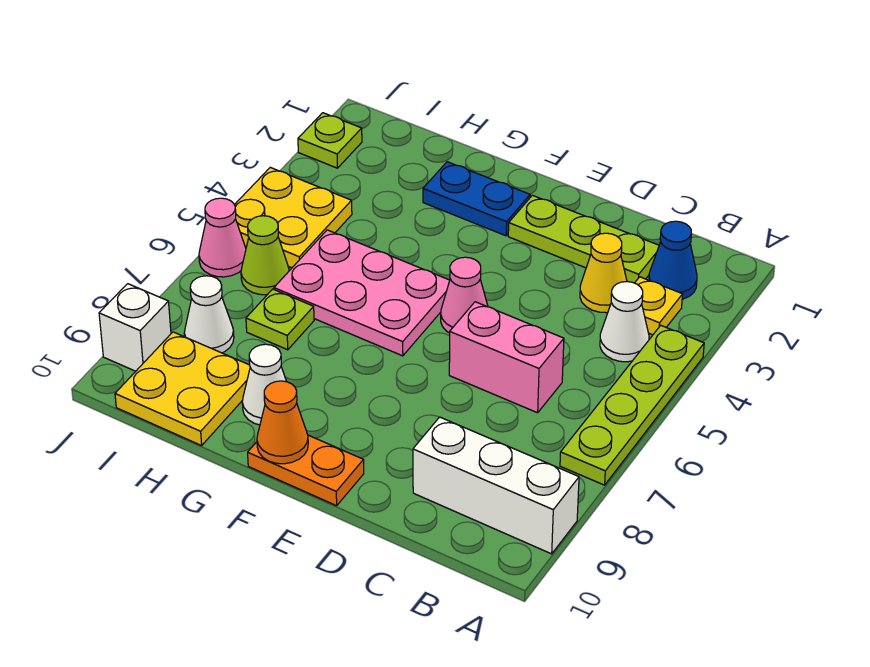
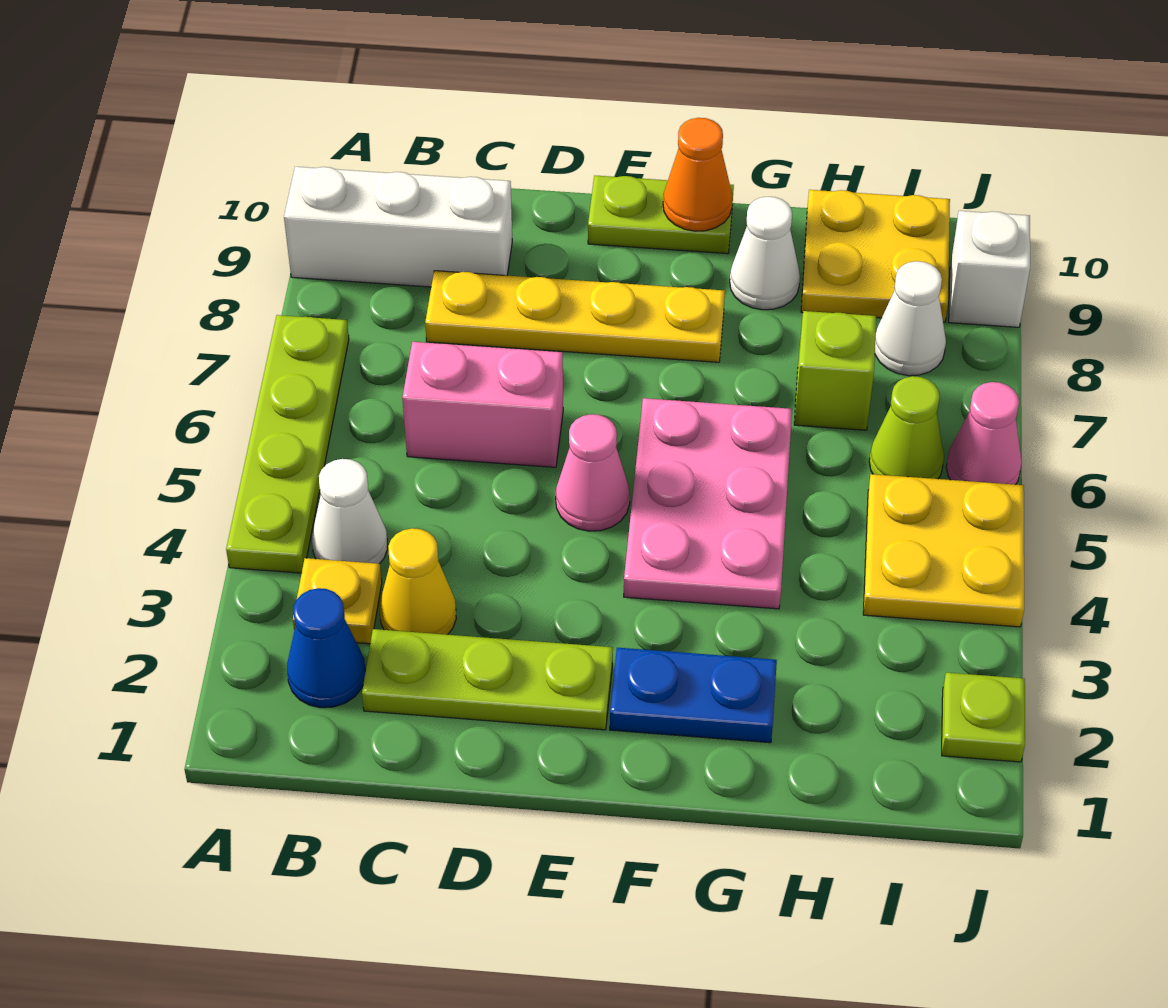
none -> yellow 1x4 plate [425,271,725,362]
orange 1x2 plate [248,435,364,506] -> lime 1x2 plate [588,176,734,254]
pink 2x3 plate [274,230,450,356] -> pink 2x3 plate turned to [624,398,792,609]
lime 1x1 plate [246,289,314,350] -> lime 1x1 brick [794,311,876,430]

